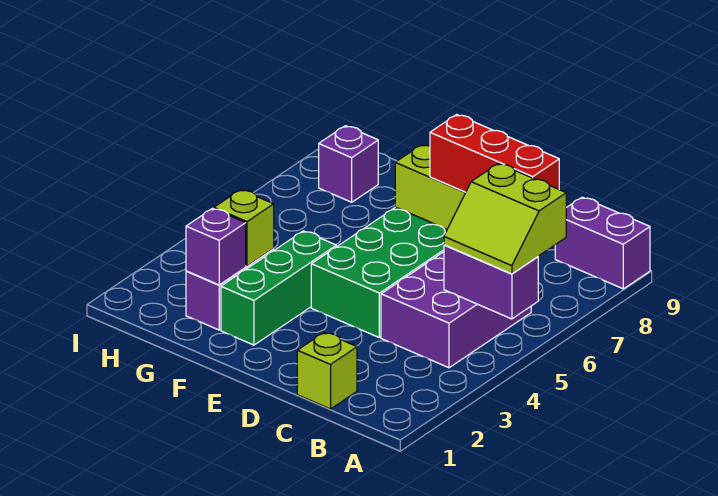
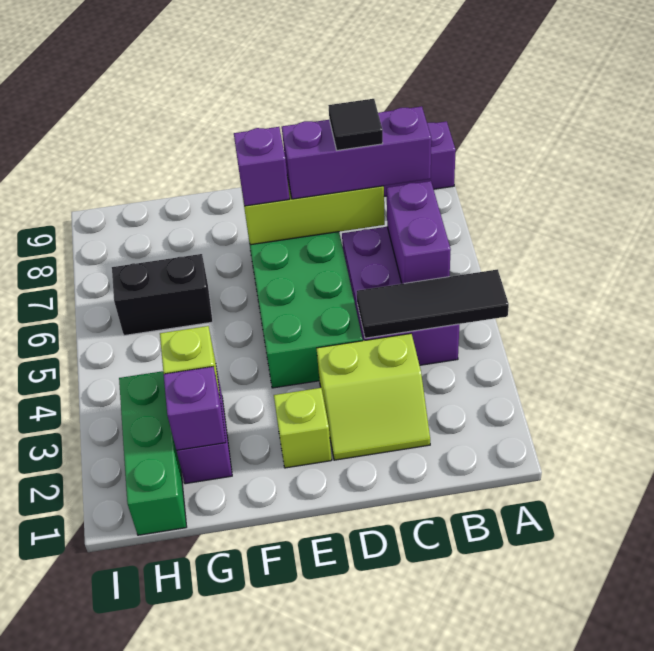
none -> black 1x3 tile [357,269,509,338]
purple 1x2 brick [444,245,538,319] -> purple 1x2 brick turned to [387,181,451,284]
lime 2x2 slope [444,163,566,274] -> lime 2x2 slope moved to [317,334,430,460]
red 1x3 brick [430,115,559,192] -> purple 1x3 brick [282,106,431,199]
lime 1x1 brick [297,333,357,409] -> lime 1x1 brick moved to [274,388,332,468]
none -> black 1x1 tile [328,99,383,150]
green 1x3 brick [221,231,336,345] -> green 1x3 brick moved to [119,371,187,535]
none -> black 1x2 brick [112,254,213,336]
purple 1x1 brick [319,126,378,202] -> purple 1x1 brick moved to [234,127,290,206]

